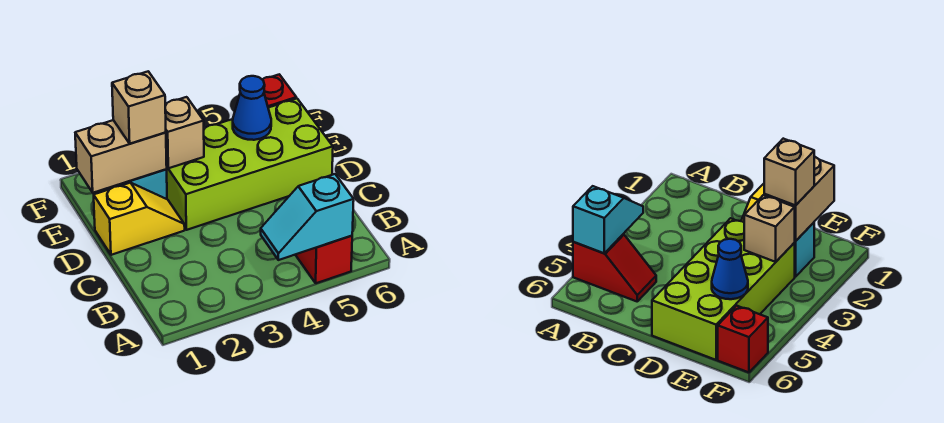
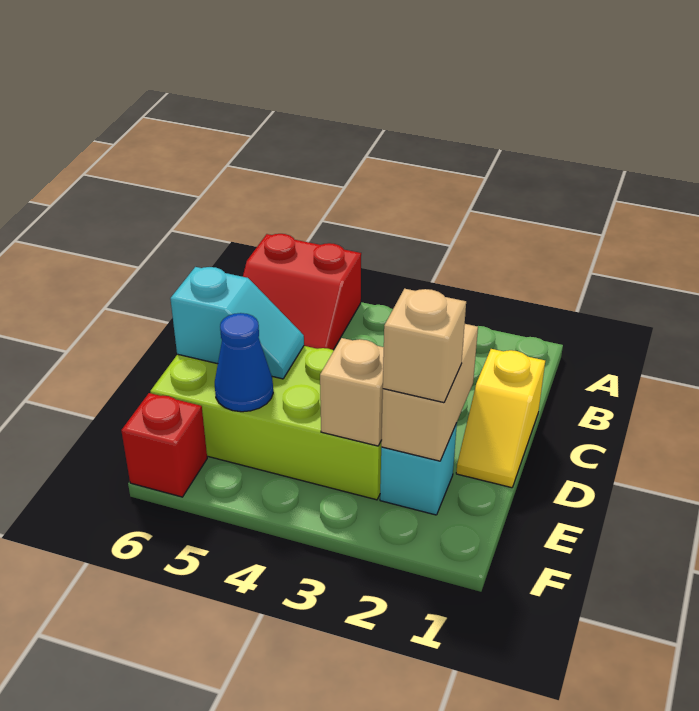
cyan 1x2 slope [261,174,354,260] -> cyan 1x2 slope moved to [170,267,304,379]
red 1x2 slope [295,236,352,283] -> red 2x2 slope [243,234,361,350]
yellow 1x2 slope [94,183,185,255] -> yellow 1x2 slope turned to [456,349,545,488]
tan 1x2 brick [75,120,167,193] -> tan 1x2 brick turned to [381,324,478,461]

